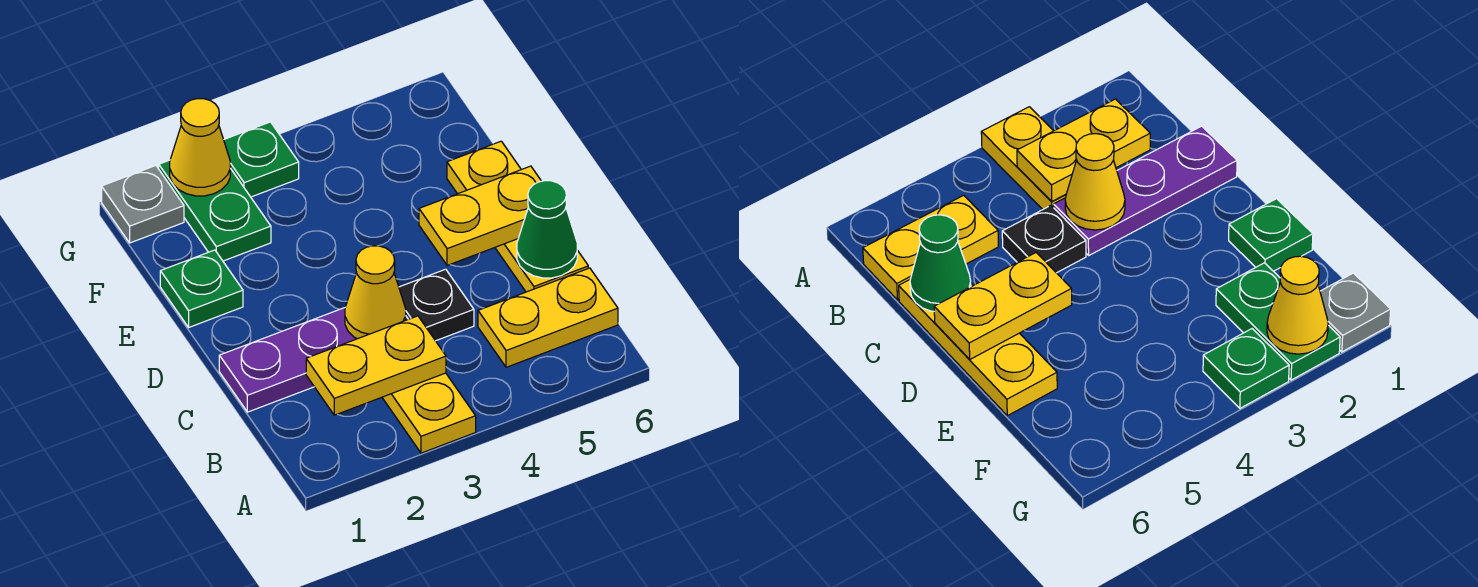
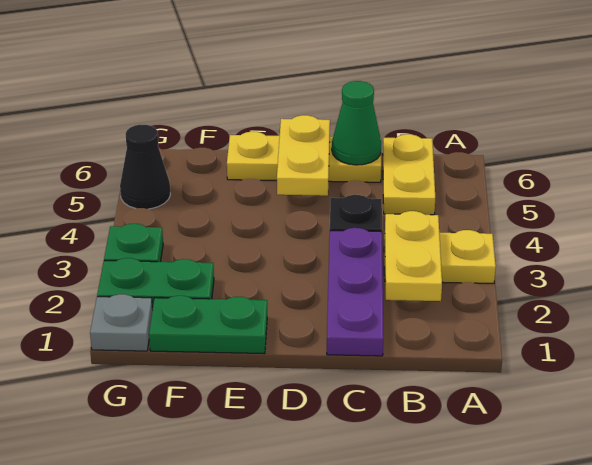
yellow 1x1 cone [345,246,406,339] -> none
green 1x1 plate [160,250,243,327] -> green 1x2 plate [149,296,267,354]
yellow 1x1 cone [170,99,230,196] -> none
none -> black 1x1 cone [120,125,170,209]

